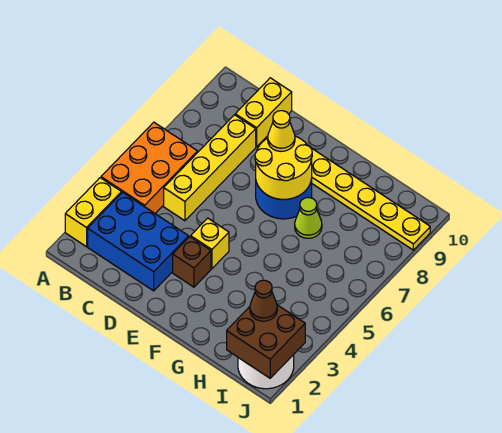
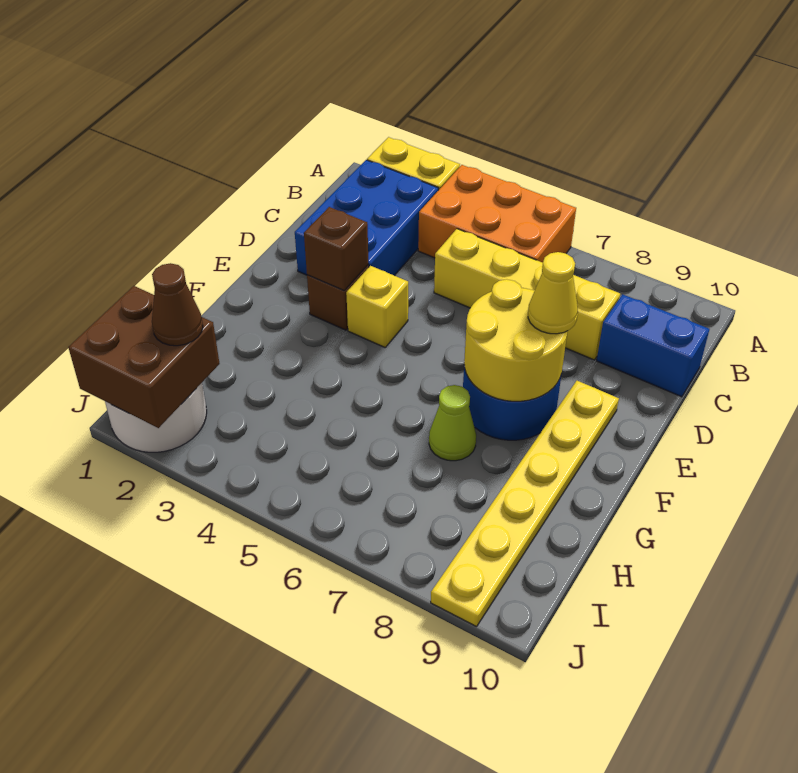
yellow 1x2 brick [235,78,292,147] -> blue 1x2 brick [597,294,709,397]
none -> brown 1x1 brick [304,207,368,291]

